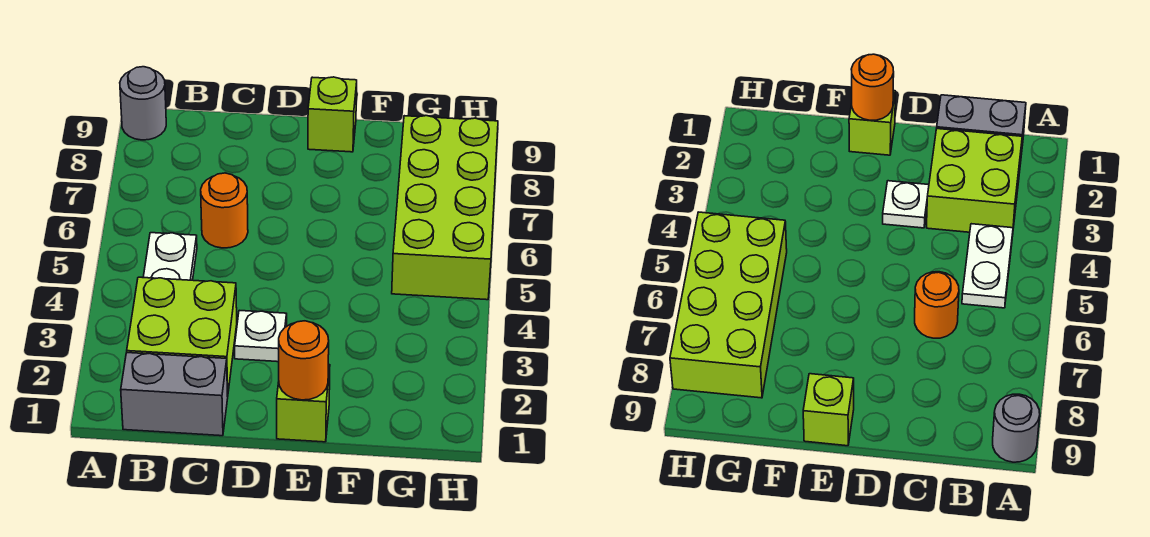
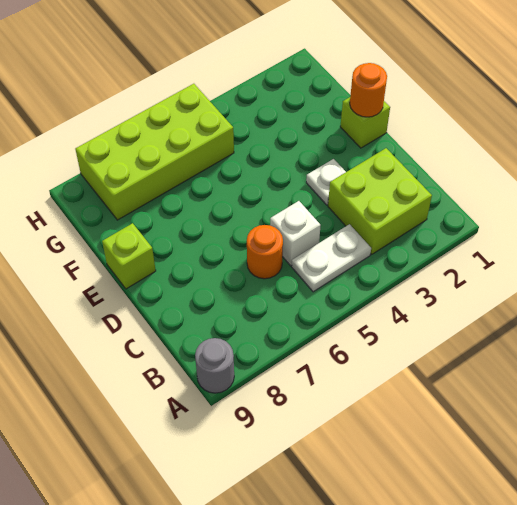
grey 1x2 brick [121,353,228,436] -> none
none -> white 1x1 brick [270,201,321,266]

